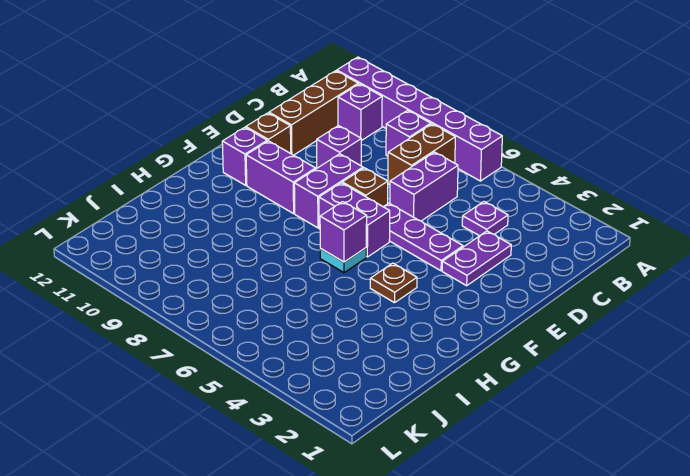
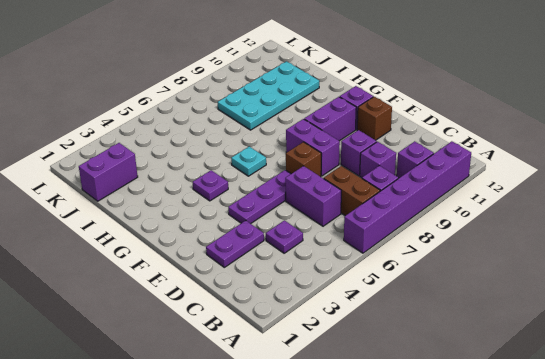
brown 1x3 brick [269,71,358,155] -> none
purple 1x2 plate [442,231,511,286] -> purple 1x2 plate turned to [206,221,264,267]
purple 1x2 brick [319,183,390,257] -> purple 1x2 brick moved to [79,143,138,201]
brown 1x1 plate [370,263,417,303] -> purple 1x1 plate [193,170,228,201]
purple 1x1 brick [320,202,367,262] -> purple 1x1 brick moved to [360,142,396,178]
none -> cyan 2x4 plate [218,61,319,130]

